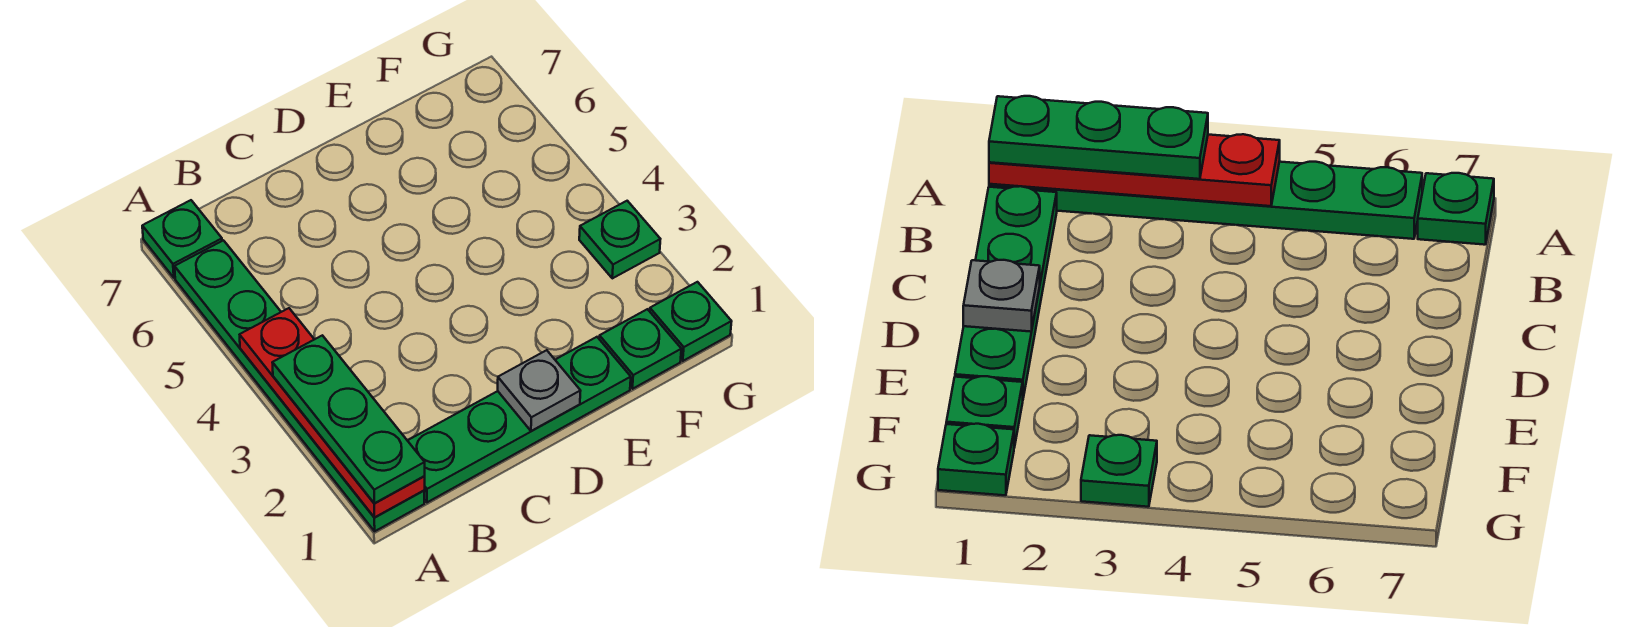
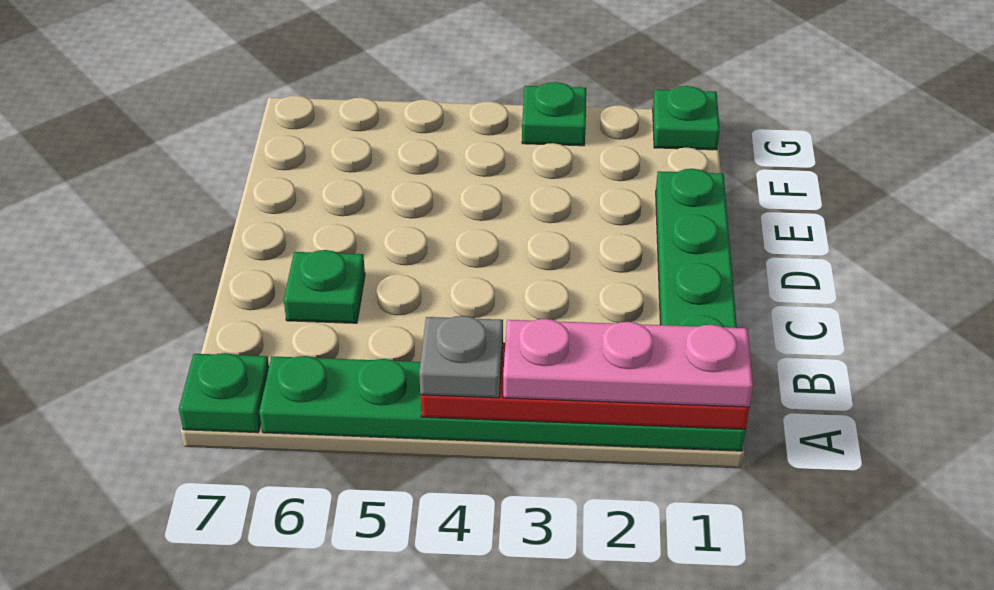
green 1x3 plate [272,335,425,503] -> pink 1x3 plate [503,319,753,407]
grey 1x1 plate [498,350,580,431] -> grey 1x1 plate moved to [419,316,503,398]
green 1x1 plate [599,309,681,389] -> green 1x1 plate moved to [284,250,365,323]

